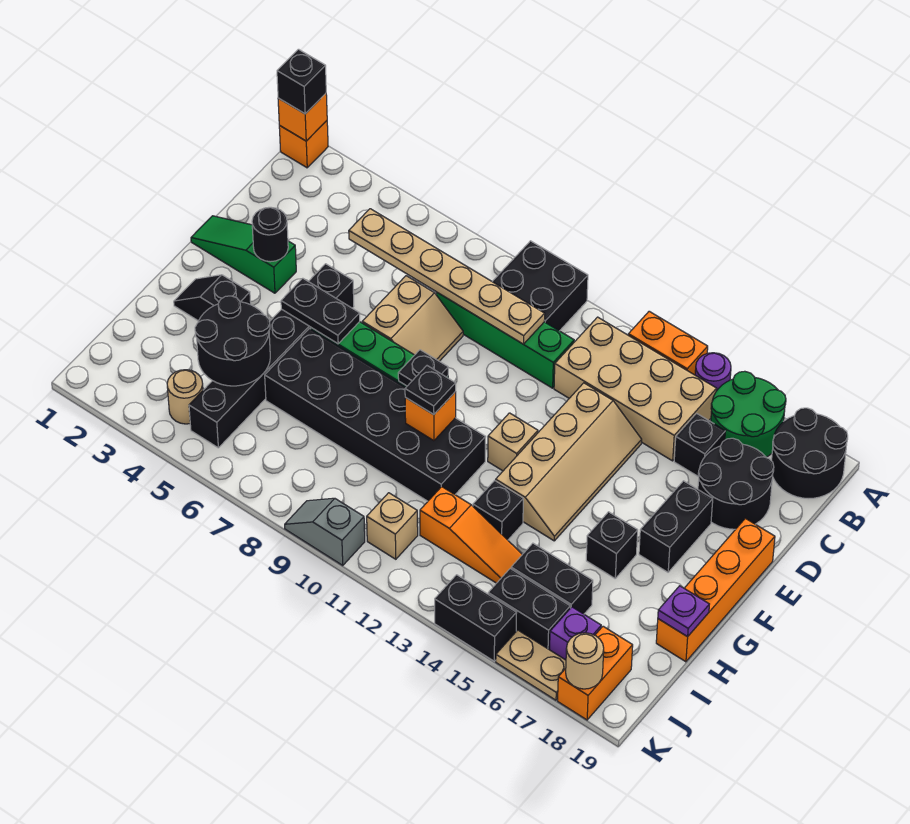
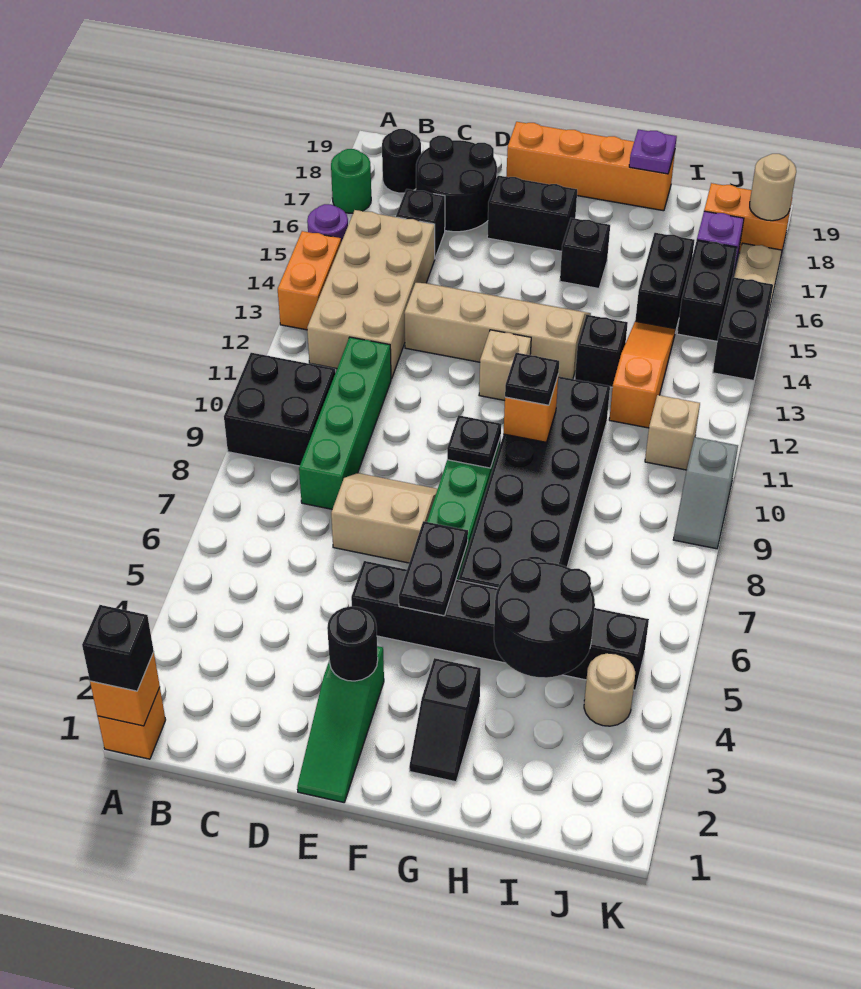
green 2x2 round brick [711,371,786,457] -> green 1x1 round brick [331,149,371,213]
black 2x2 round brick [772,408,848,499] -> black 1x1 round brick [382,129,421,193]
tan 1x6 plate [349,209,545,344] -> none

